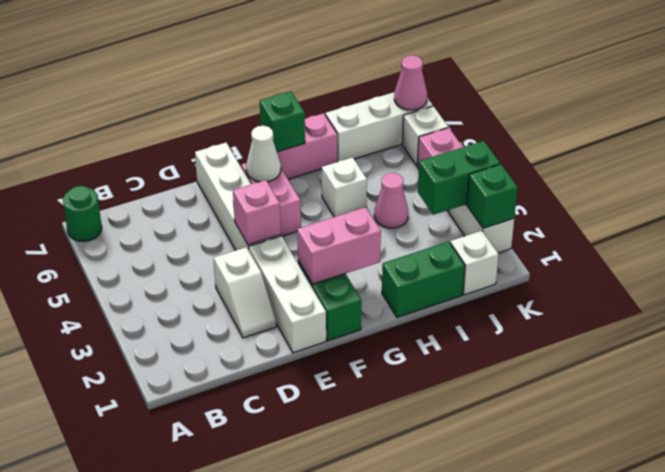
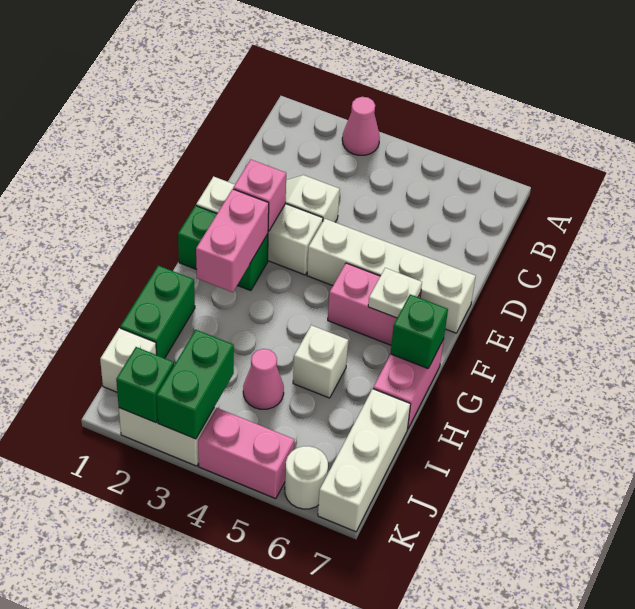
green 1x1 round brick [63,186,102,241] -> none
pink 1x1 brick [233,180,281,245] -> pink 1x1 brick moved to [233,159,286,231]
white 1x1 cone [246,126,281,182] -> white 1x1 plate [368,268,422,318]
white 1x1 brick [402,106,448,166] -> white 1x1 round brick [285,446,328,509]
pink 1x1 cone [394,55,427,110] -> pink 1x1 cone moved to [342,97,380,155]

